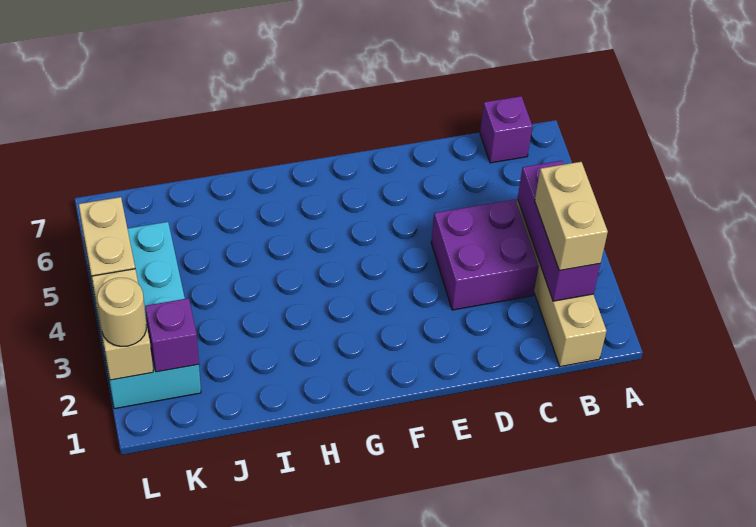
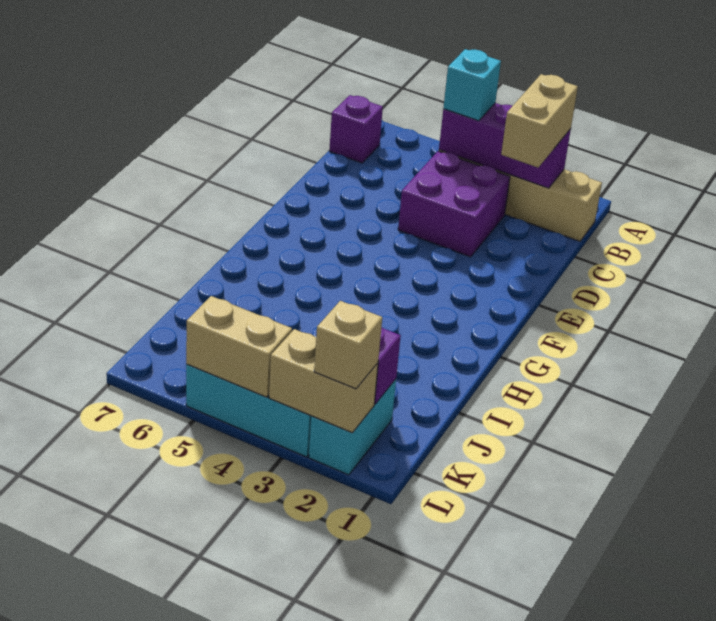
tan 1x2 brick [535,162,608,271] -> tan 1x2 brick turned to [501,74,578,167]
none -> cyan 1x1 brick [443,49,501,121]
tan 1x1 round brick [97,278,146,346] -> tan 1x1 brick [314,301,382,389]

